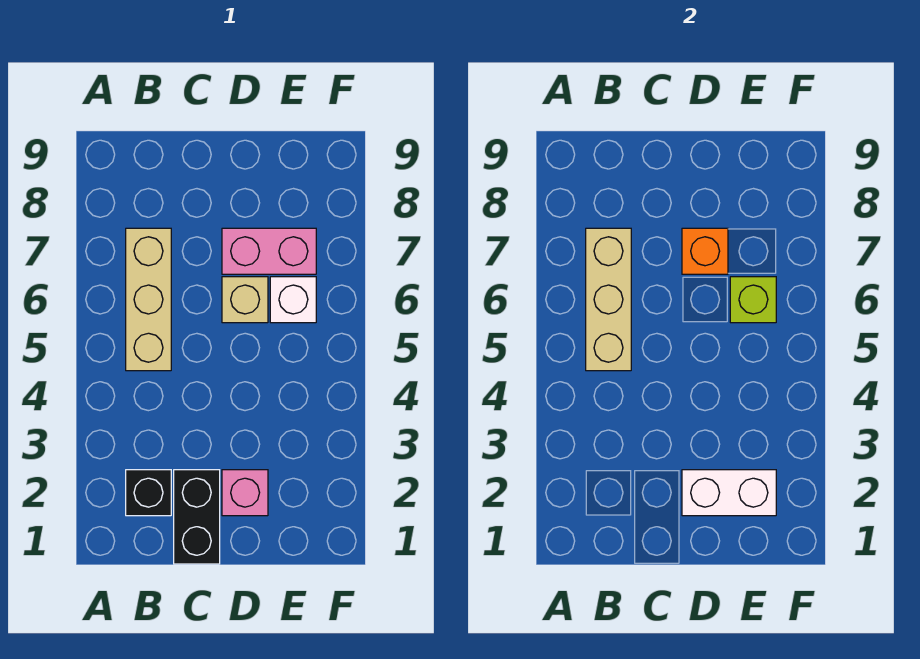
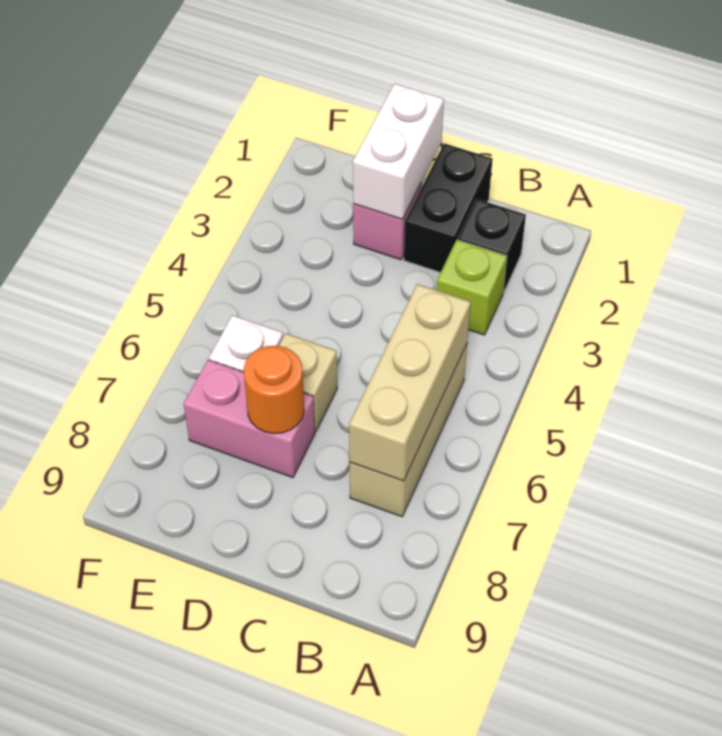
white 1x2 brick [682,470,776,516] -> white 1x2 brick turned to [353,84,444,219]
orange 1x1 brick [682,228,728,274] -> orange 1x1 round brick [244,346,304,434]
lime 1x1 brick [730,277,776,323] -> lime 1x1 brick moved to [437,240,507,335]

